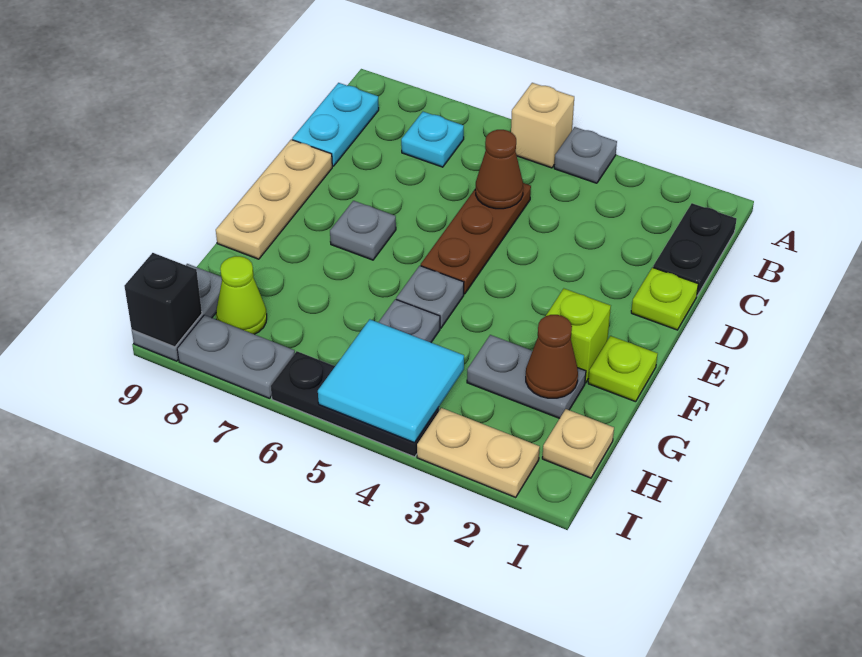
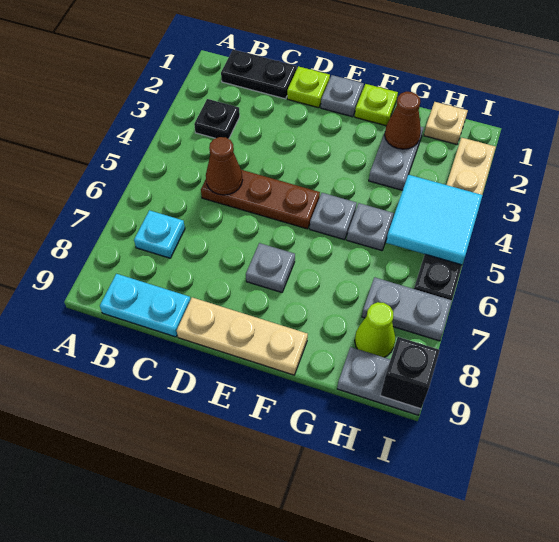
grey 1x1 plate [554,127,617,183] -> grey 1x1 plate moved to [321,75,364,117]
tan 1x1 brick [511,83,574,168] -> none
none -> black 1x1 plate [194,99,240,139]
lime 1x1 brick [546,289,611,383] -> none
grey 1x2 plate [177,315,295,398] -> grey 1x2 plate turned to [362,277,452,341]

